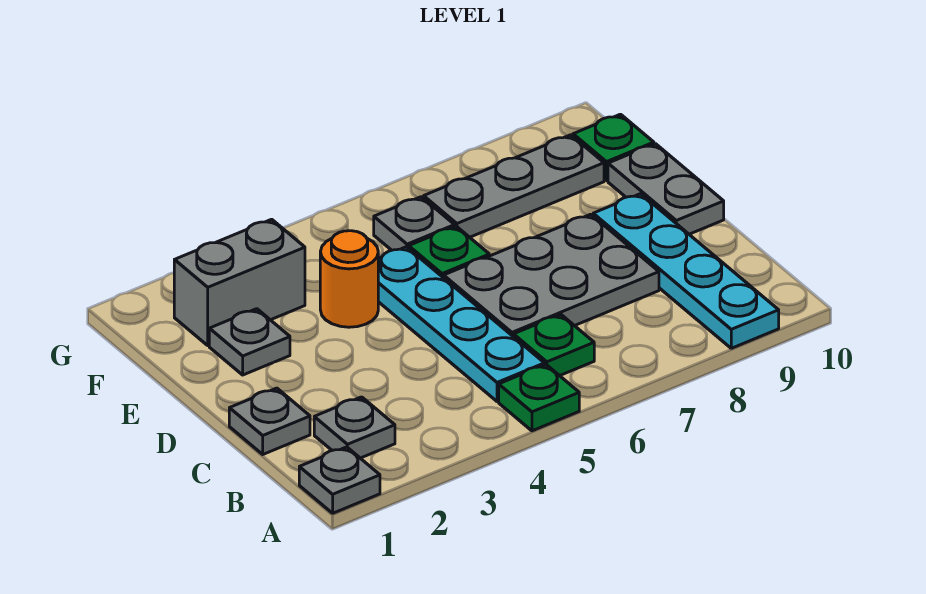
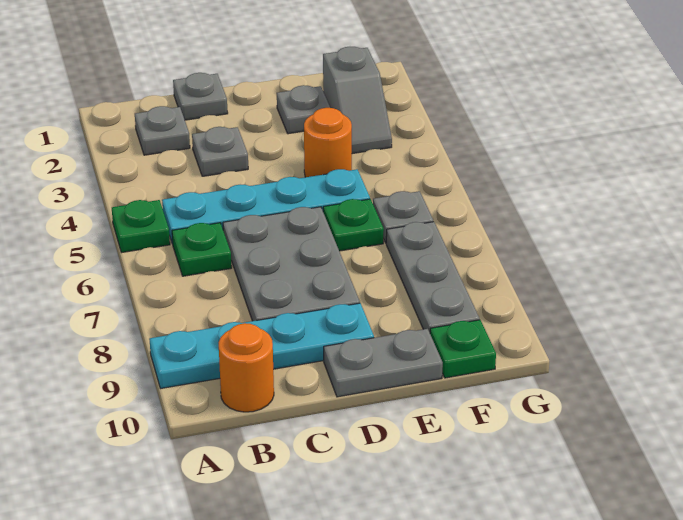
grey 1x1 plate [299,447,380,513] -> grey 1x1 plate moved to [192,127,248,176]
none -> orange 1x1 round brick [218,323,274,412]
grey 1x2 brick [174,219,305,346] -> grey 1x2 slope [323,47,392,154]

